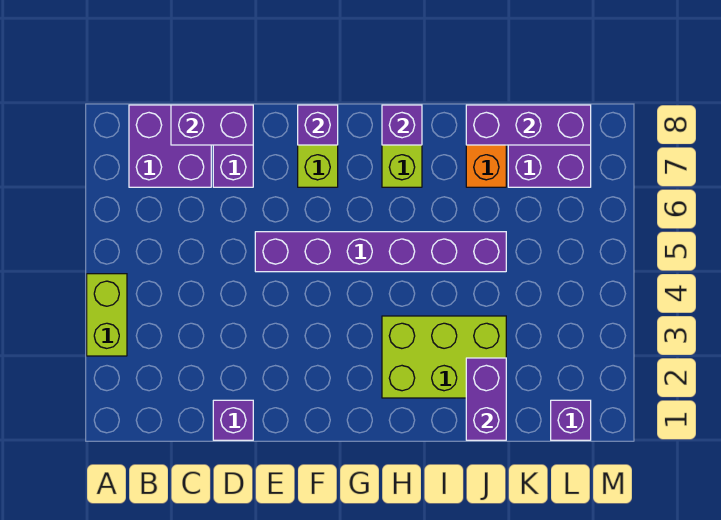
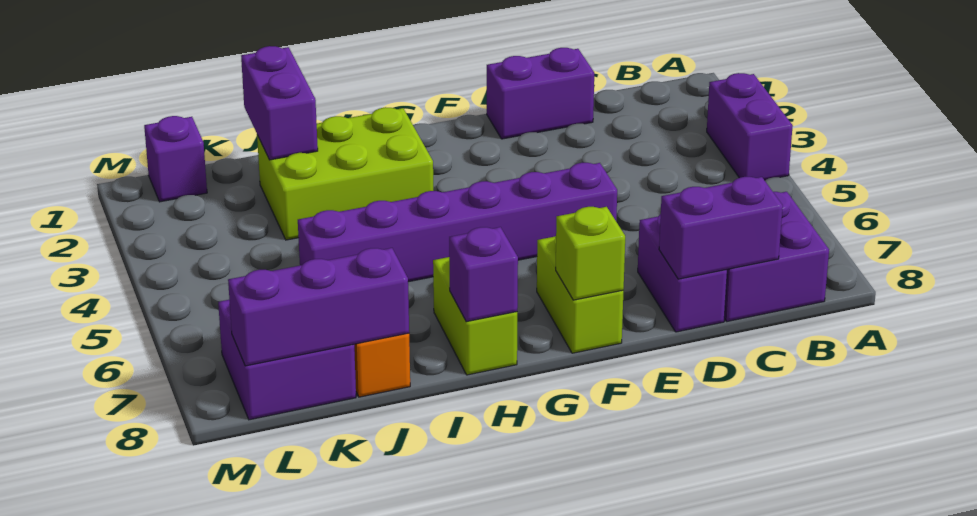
lime 1x2 brick [87,274,127,356] -> purple 1x2 brick [707,73,793,180]
purple 1x1 brick [213,400,253,440] -> purple 1x2 brick [487,48,594,139]
purple 1x1 brick [298,105,338,145] -> lime 1x1 brick [556,207,625,300]

